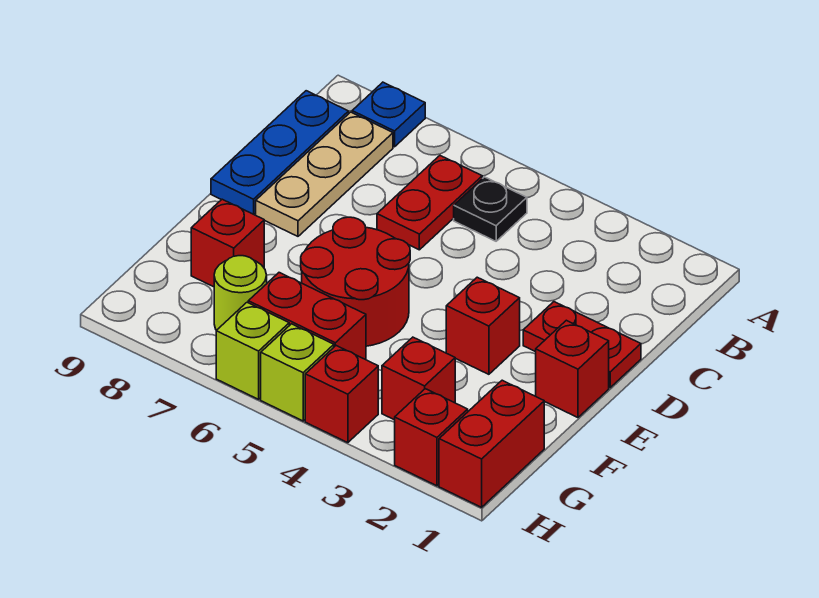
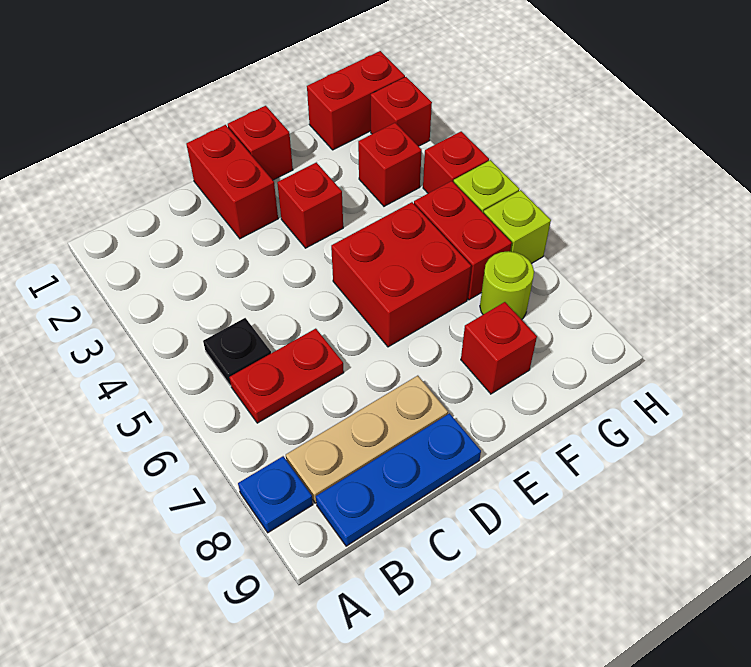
red 1x2 plate [523,302,641,388] -> red 1x2 brick [186,125,278,239]
red 2x2 round brick [301,217,410,346] -> red 2x2 brick [331,202,471,347]

